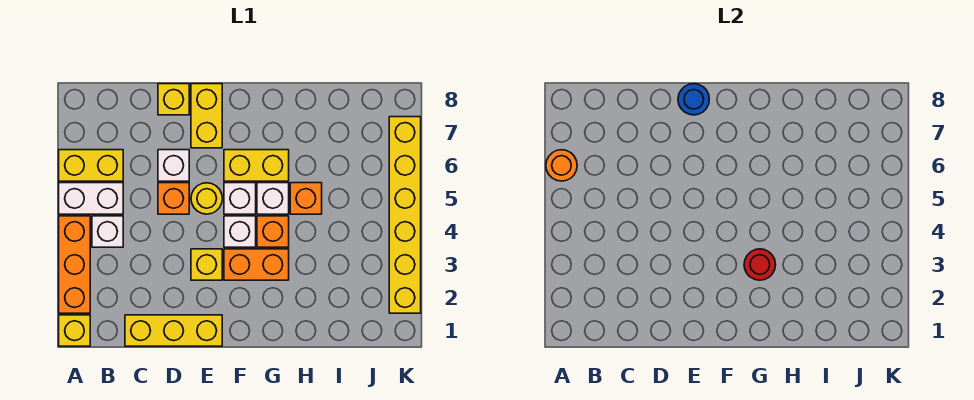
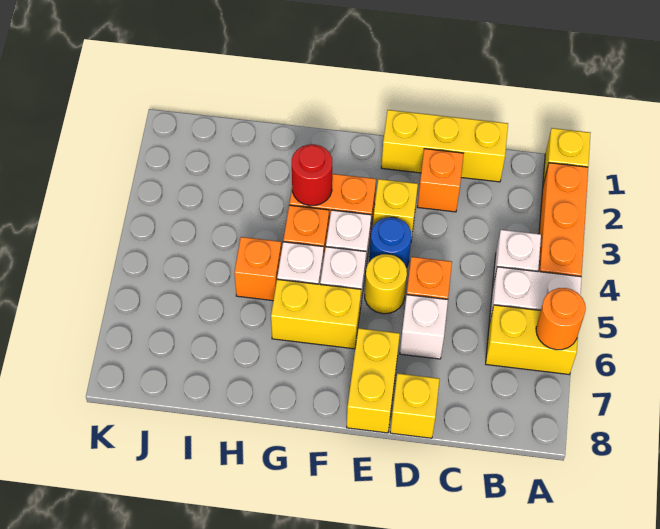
none -> orange 1x1 brick [418,149,464,212]
blue 1x1 round brick [678,84,709,115] -> blue 1x1 round brick moved to [370,217,411,268]
yellow 1x6 brick [389,117,421,313] -> none

